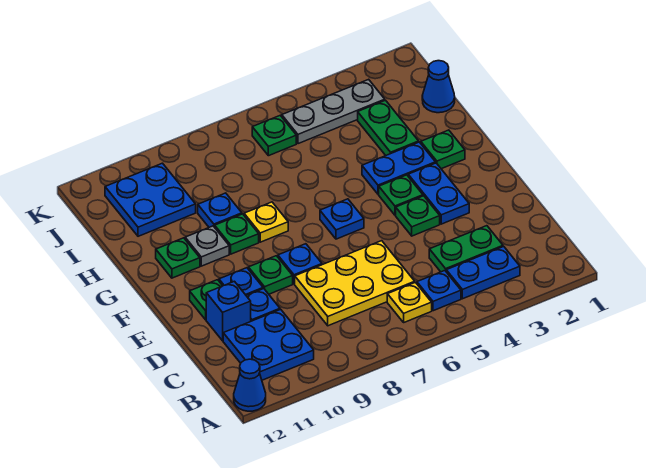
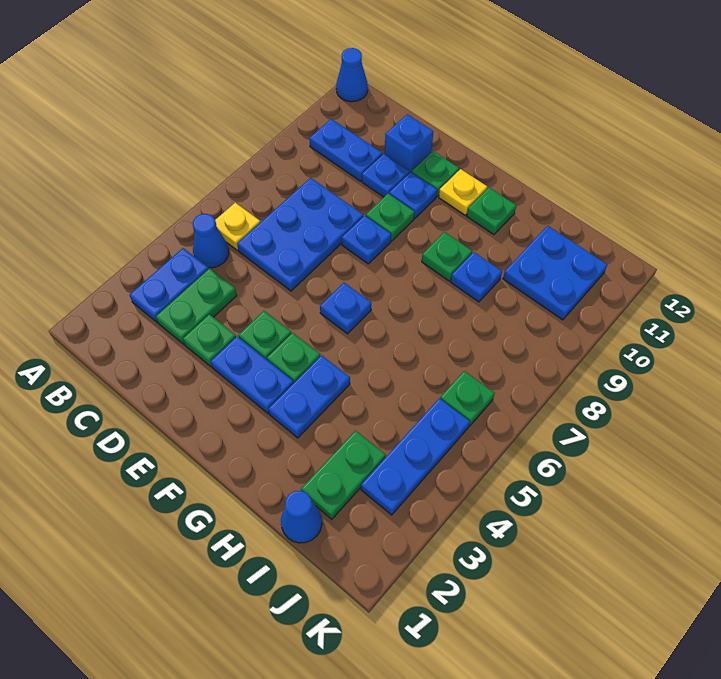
blue 1x1 plate [417,271,461,311] -> blue 1x1 cone [193,214,229,268]
blue 2x2 plate [223,309,314,380] -> blue 1x2 plate [309,119,382,181]
yellow 2x3 plate [295,241,415,326] -> blue 2x3 plate [237,178,363,291]
green 1x1 plate [421,130,465,169] -> green 1x1 plate moved to [183,314,236,367]
yellow 1x1 plate [244,202,288,242] -> yellow 1x1 plate moved to [439,169,487,215]
grey 1x1 plate [185,226,229,266] -> none
green 1x2 plate [358,100,419,155] -> green 1x2 plate turned to [301,431,386,519]
grey 1x3 plate [282,79,385,144] -> blue 1x3 plate [361,398,470,515]

